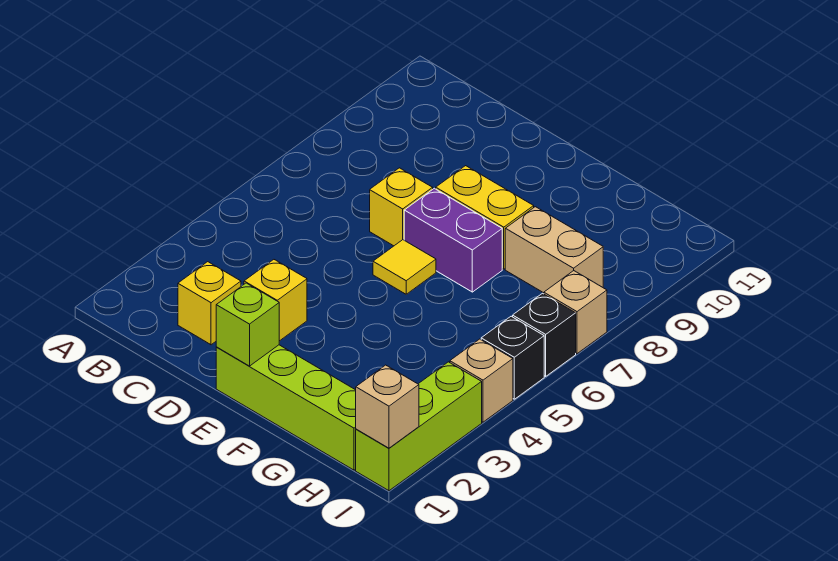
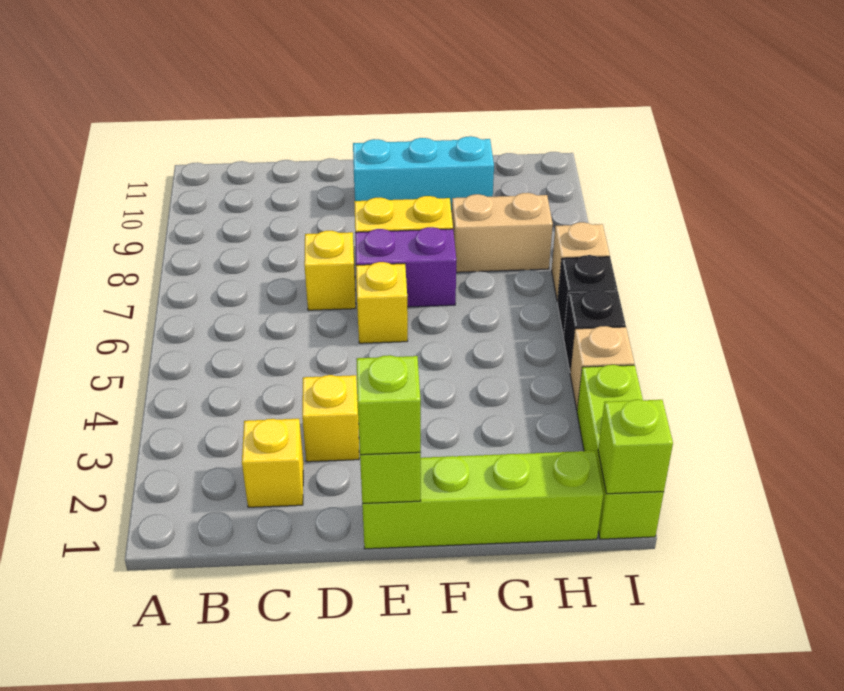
none -> lime 1x1 brick [357,355,421,455]
yellow 1x1 tile [373,240,436,294] -> yellow 1x1 brick [356,262,408,343]
none -> cyan 1x3 brick [353,136,494,211]
tan 1x1 brick [356,365,419,448] -> lime 1x1 brick [598,400,673,494]

